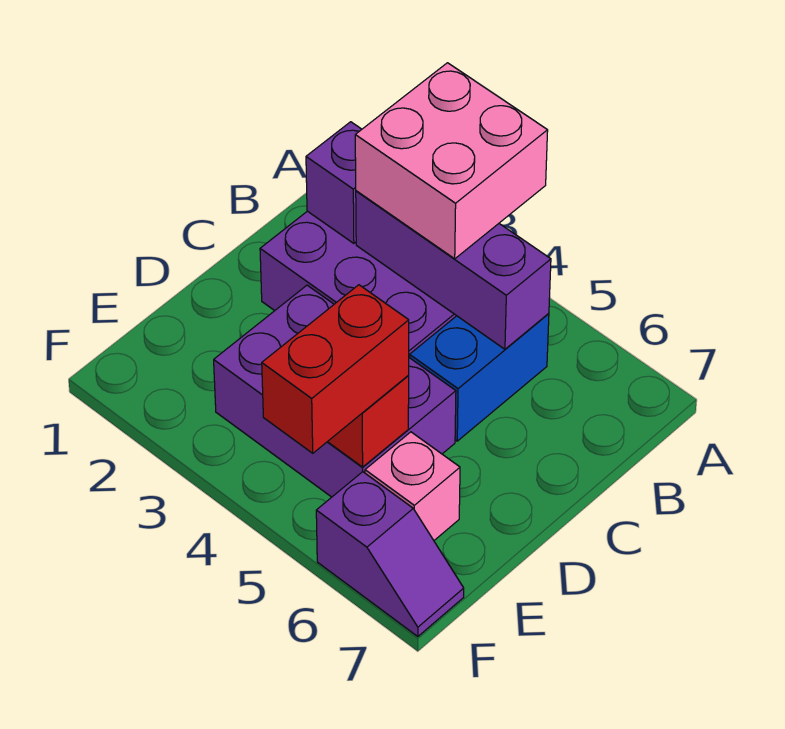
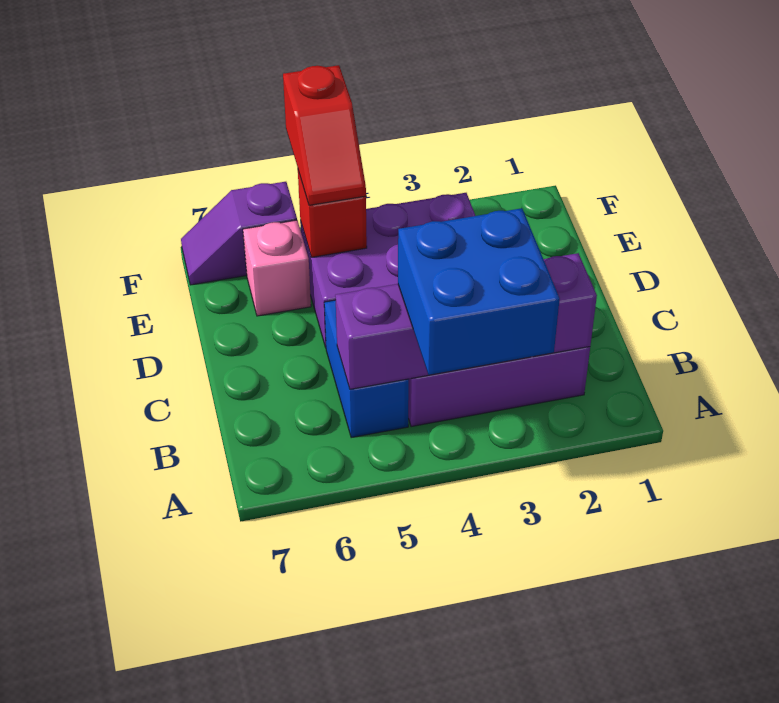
pink 2x2 brick [355,63,548,259] -> blue 2x2 brick [398,208,560,375]
red 1x2 brick [262,285,409,453] -> red 1x2 slope [283,65,366,205]

